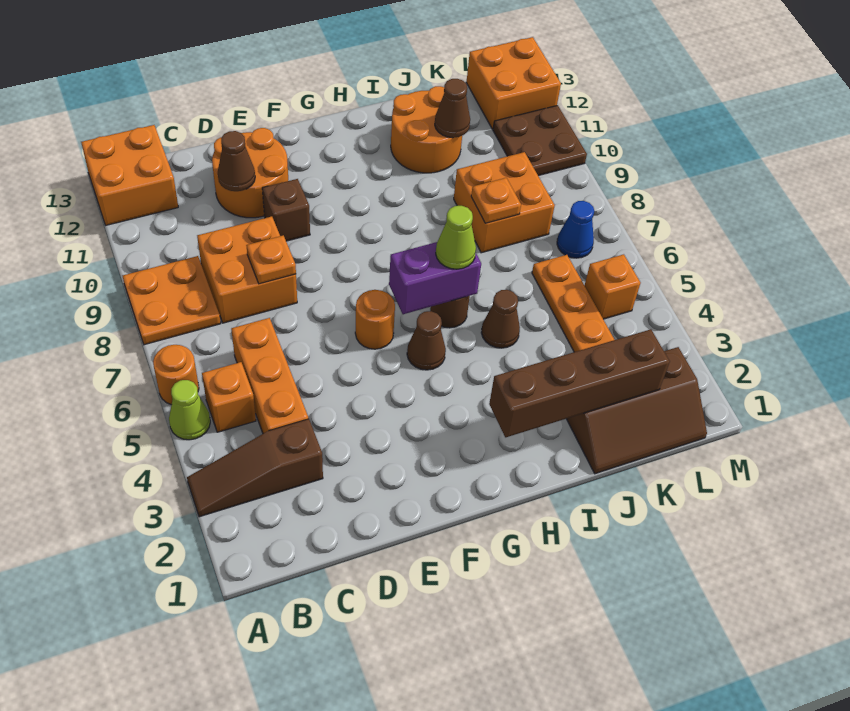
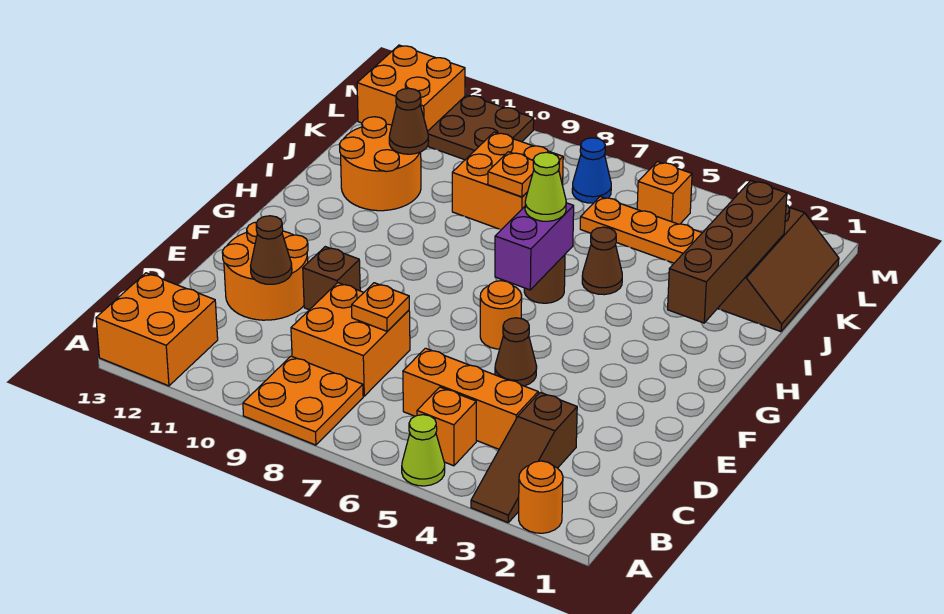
orange 1x1 round brick [153,345,199,405] -> orange 1x1 round brick moved to [519,461,563,533]
brown 1x1 cone [407,311,446,370] -> brown 1x1 cone moved to [495,318,537,386]

